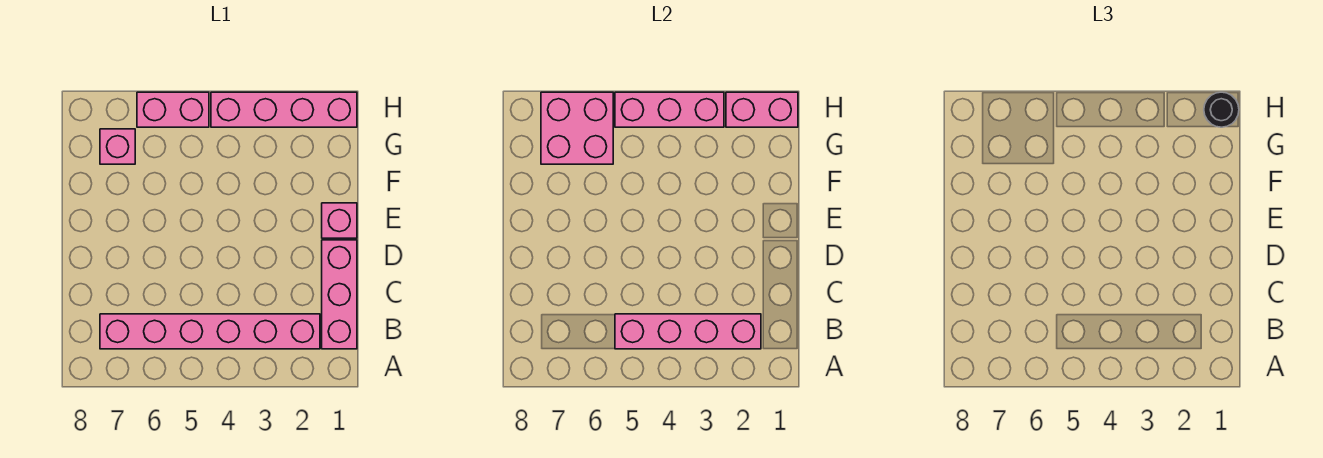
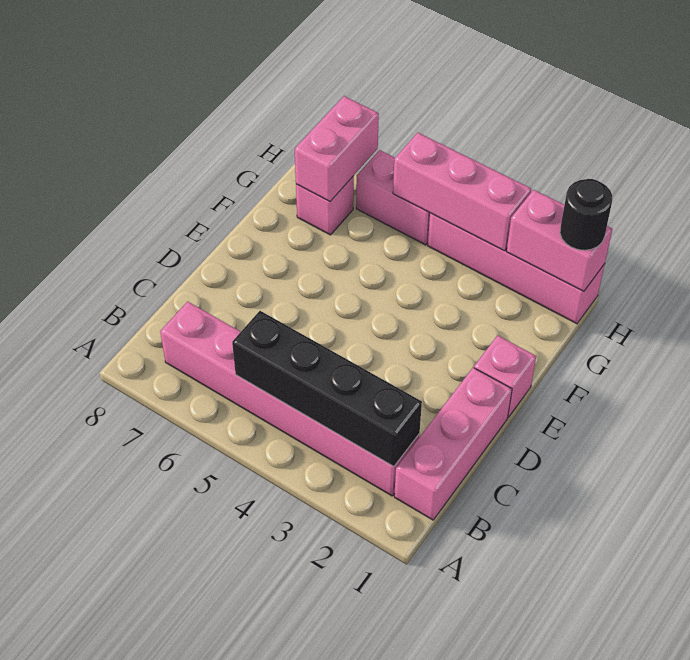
pink 1x4 brick [615,314,761,349] -> black 1x4 brick [232,311,422,467]
pink 2x2 brick [541,92,613,164] -> pink 1x2 brick [295,96,379,201]

